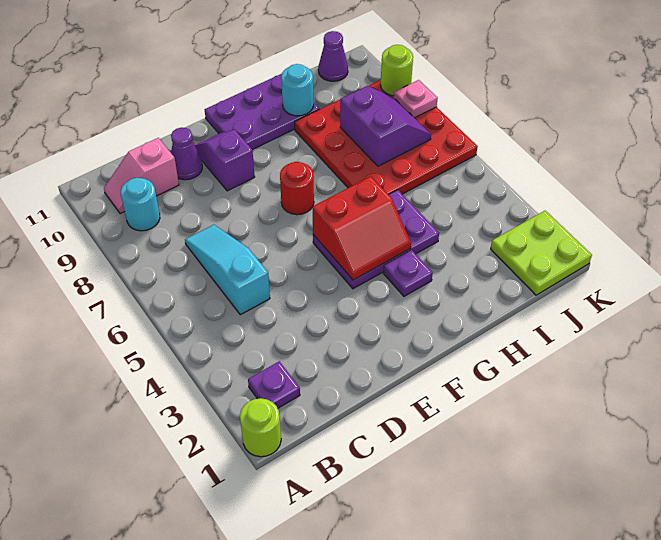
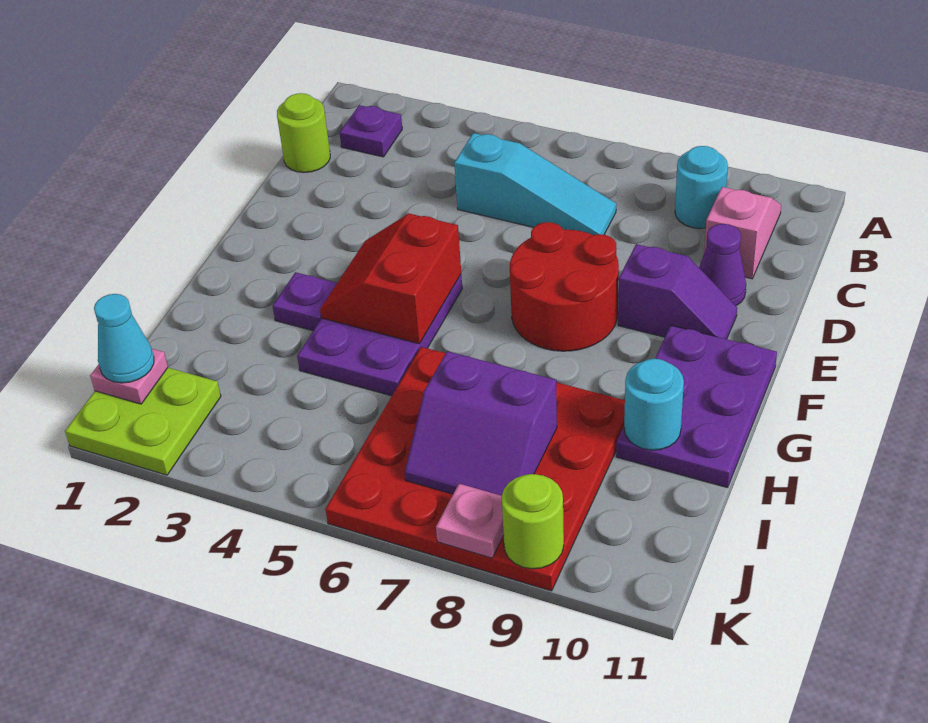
lime 1x1 round brick [240,398,281,457] -> lime 1x1 round brick moved to [277,93,330,173]
red 1x1 round brick [280,162,314,215] -> red 2x2 round brick [510,222,619,351]
none -> pink 1x1 plate [90,349,168,404]
none -> cyan 1x1 cone [94,294,154,383]
purple 1x1 cone [318,31,348,81] -> none

